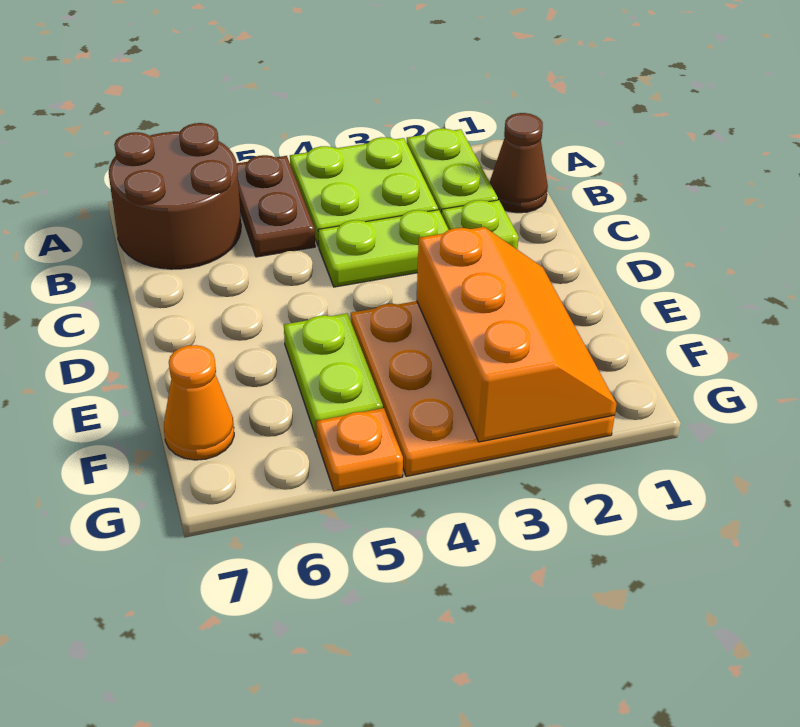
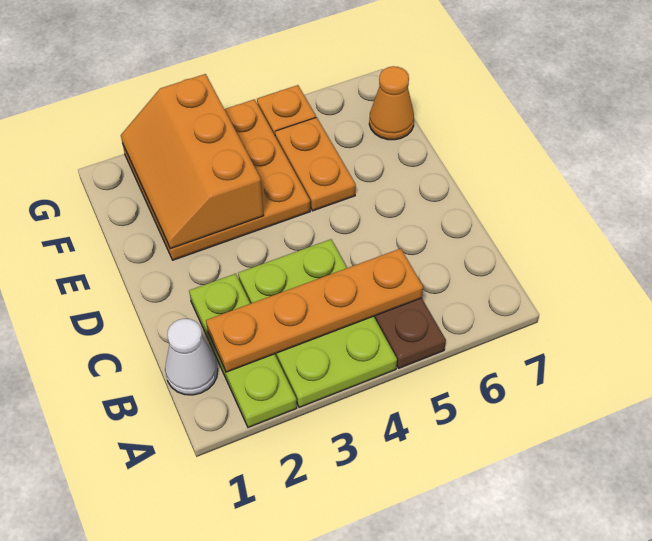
brown 2x2 round brick [109,123,241,269] -> none
brown 1x1 cone [490,113,548,213] -> white 1x1 cone [165,319,218,395]
none -> orange 1x4 plate [206,249,423,372]
lime 1x2 plate [284,313,383,438] -> orange 1x2 plate [275,117,356,211]

